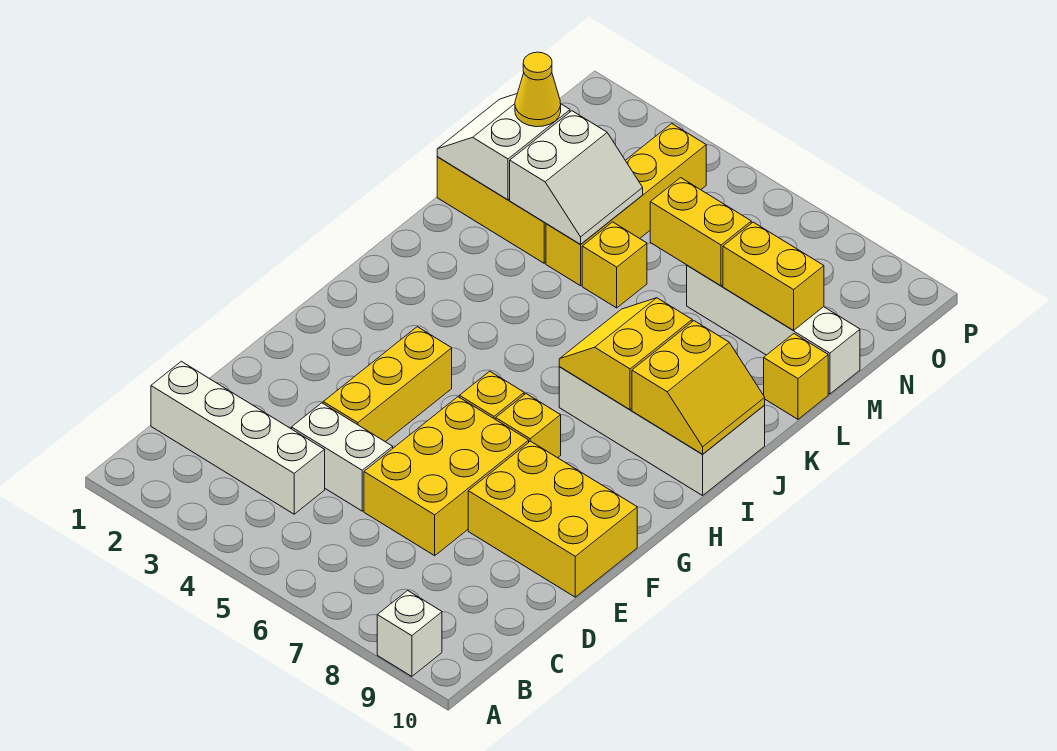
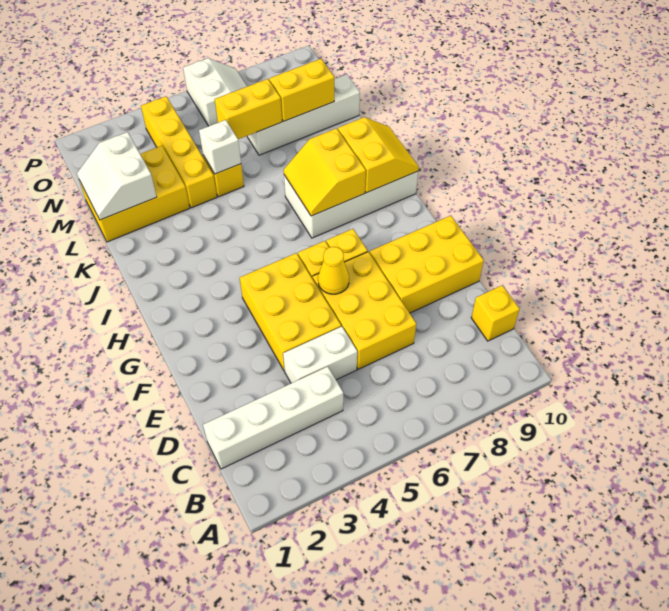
white 1x1 brick [377,591,442,676] -> white 1x1 brick moved to [199,120,241,174]
yellow 1x3 brick [323,327,452,442] -> yellow 2x3 brick [240,253,341,371]
white 2x2 slope [510,111,643,245] -> white 2x2 slope moved to [183,58,247,126]
yellow 1x1 brick [764,334,828,419] -> yellow 1x1 brick moved to [471,286,520,341]
yellow 1x1 cone [515,52,561,127] -> yellow 1x1 cone moved to [318,247,349,294]

